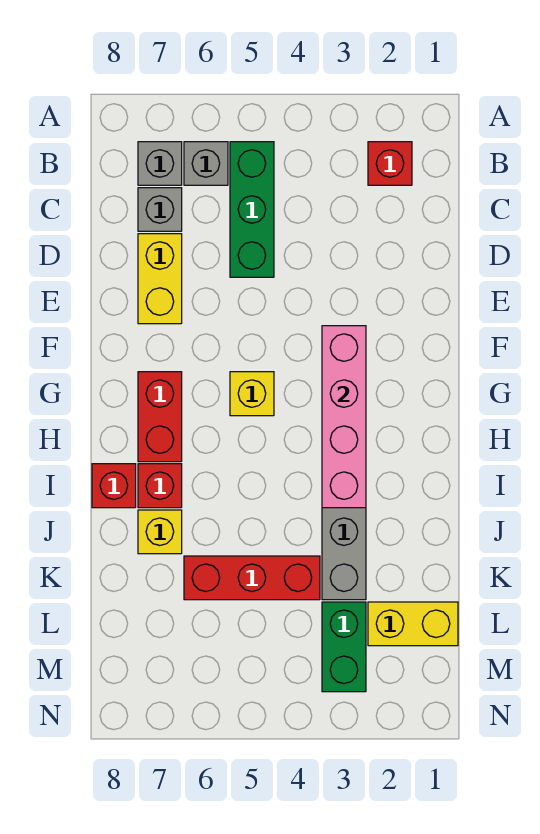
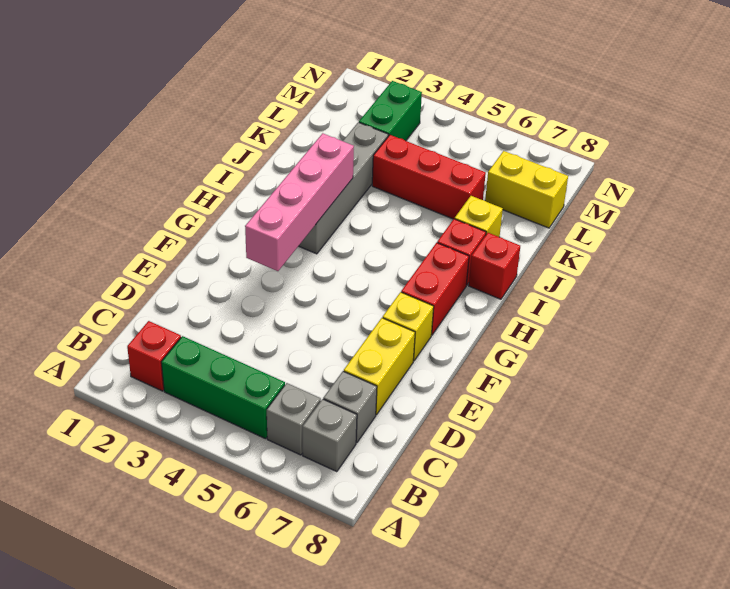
green 1x3 brick [230,142,274,277] -> green 1x3 brick turned to [161,336,285,439]
yellow 1x1 brick [230,372,274,416] -> yellow 1x1 brick moved to [383,292,434,361]
yellow 1x2 brick [368,602,458,646] -> yellow 1x2 brick moved to [485,151,568,228]

